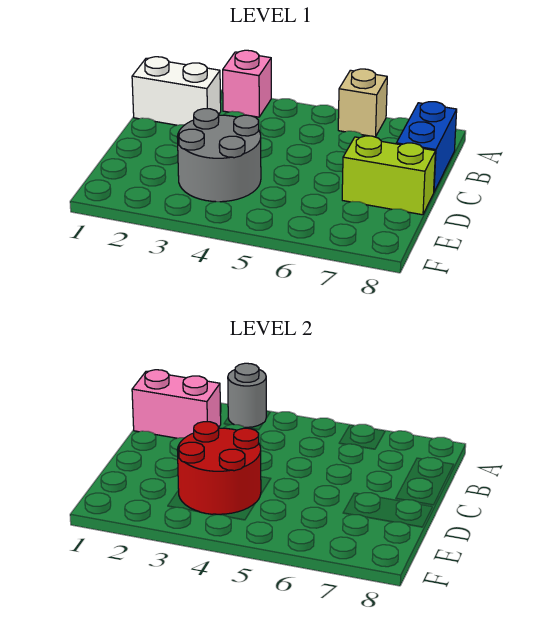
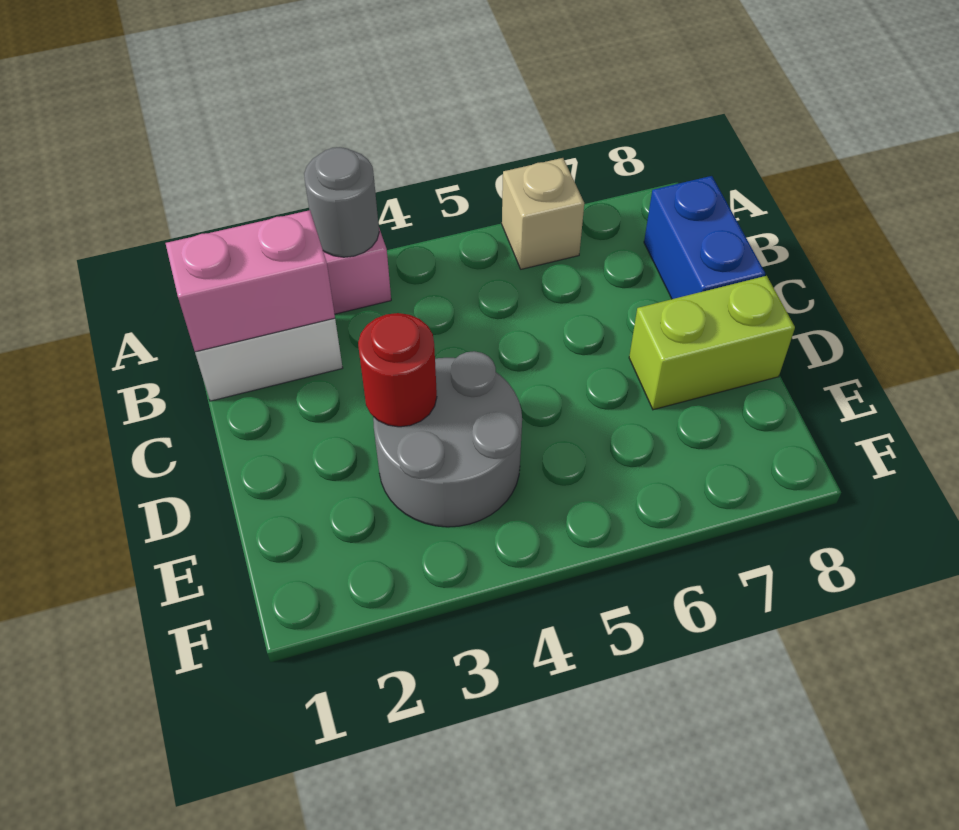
red 2x2 round brick [177,422,261,514] -> red 1x1 round brick [358,313,437,427]

